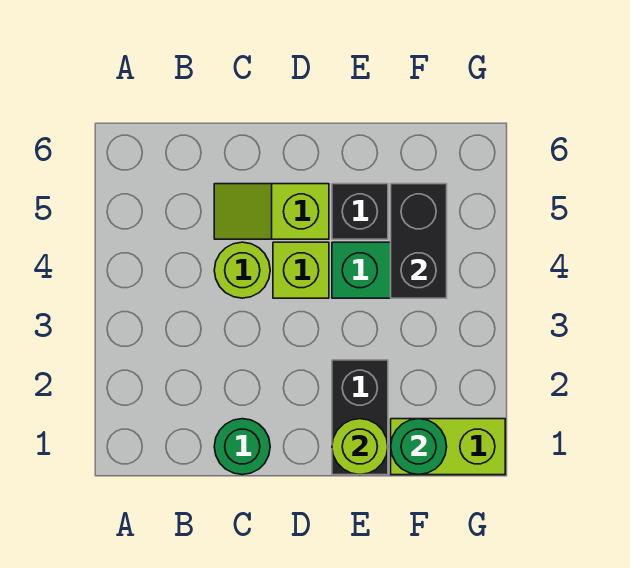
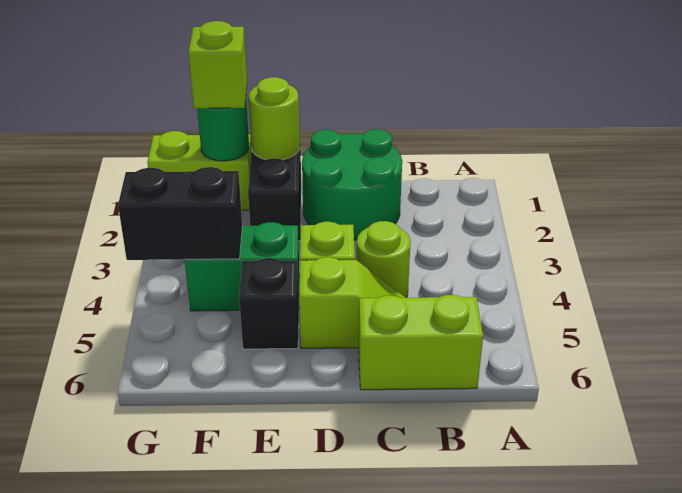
none -> lime 1x2 brick [359,295,483,390]
green 1x1 round brick [214,419,270,475] -> green 2x2 round brick [302,129,402,240]
none -> lime 1x1 brick [188,21,247,108]
black 1x2 brick [391,184,447,298] -> black 1x2 brick turned to [118,167,242,260]

